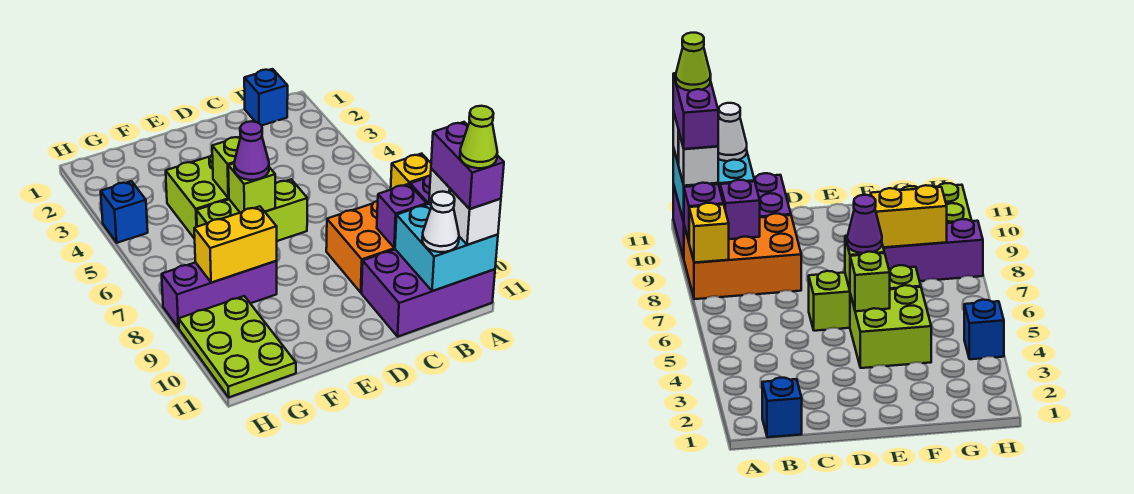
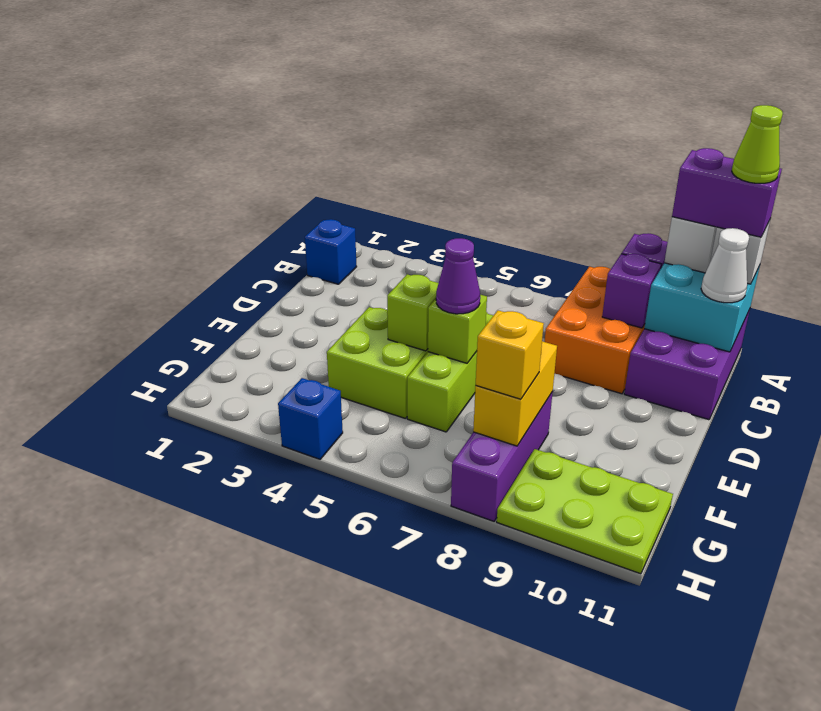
yellow 1x1 brick [391,154,431,189] -> yellow 1x1 brick moved to [476,310,544,399]

